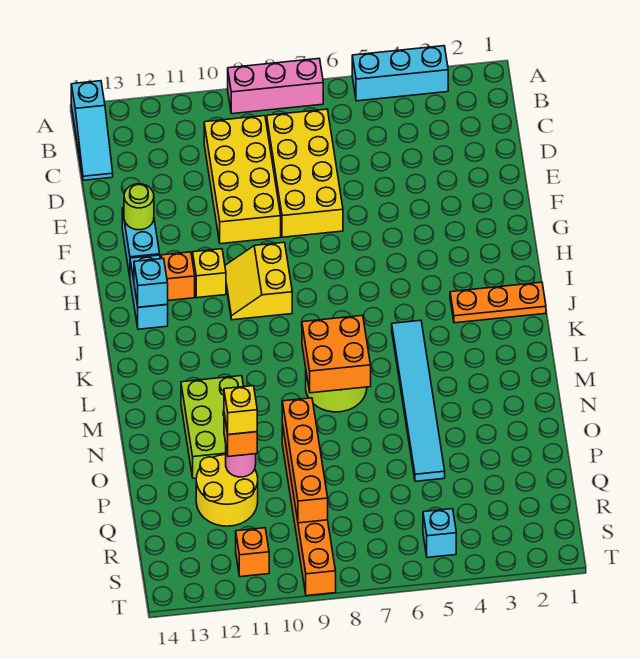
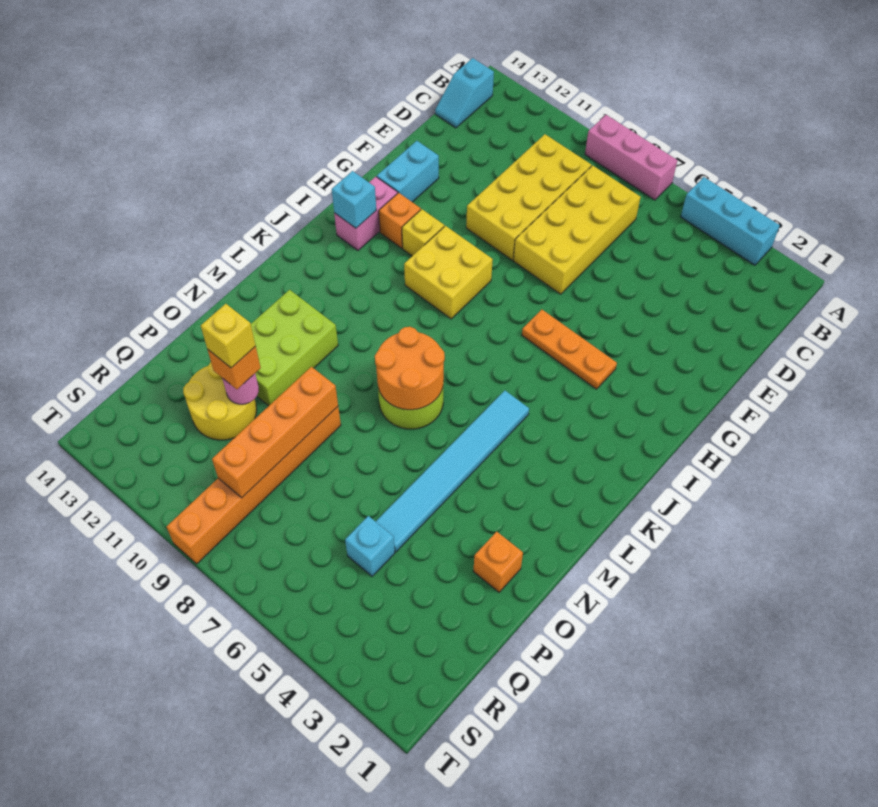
cyan 1x3 slope [71,81,113,180] -> cyan 1x2 slope [435,58,494,128]
lime 1x1 round brick [124,184,154,230] -> none
yellow 2x2 slope [225,242,292,320] -> yellow 2x2 brick [404,226,493,319]
cyan 1x2 brick [130,255,168,329] -> pink 1x2 brick [334,177,398,250]
orange 1x3 plate [450,282,546,323] -> orange 1x3 plate moved to [522,310,617,389]
orange 2x2 brick [302,315,371,393] -> orange 2x2 round brick [375,327,445,410]
cyan 1x1 brick [423,509,456,558] -> cyan 1x1 brick moved to [345,516,395,576]
orange 1x1 brick [236,528,269,577] -> orange 1x1 brick moved to [473,532,523,592]

